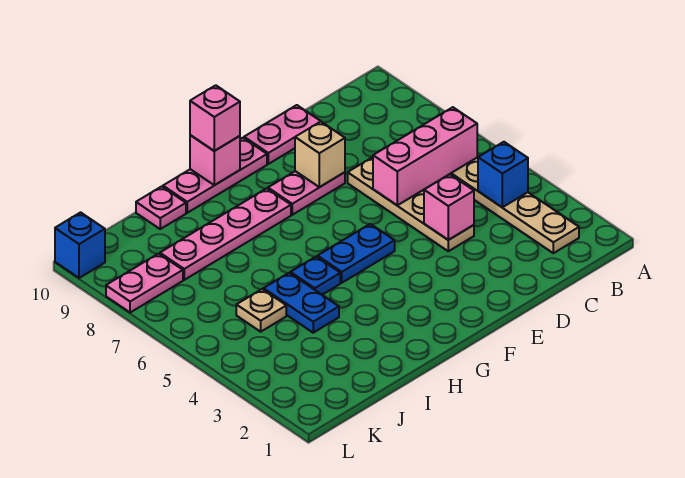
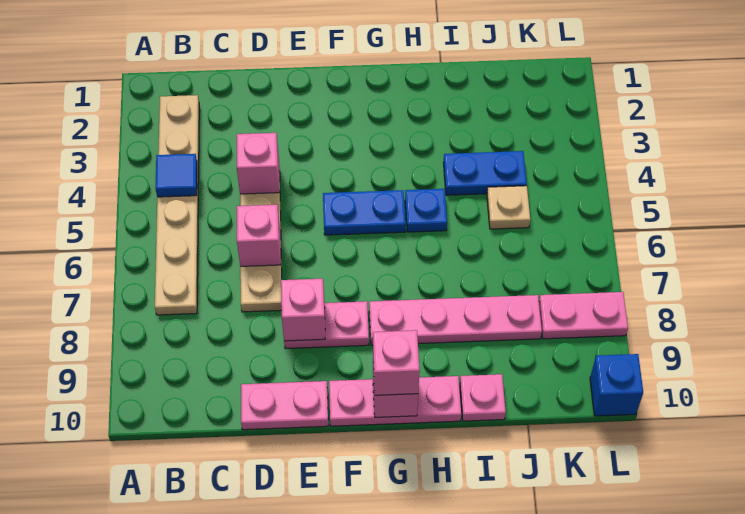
blue 1x1 brick [478,142,528,207] -> blue 1x1 tile [155,154,197,197]
pink 1x3 brick [373,107,477,205] -> pink 1x1 brick [237,205,281,266]
tan 1x1 brick [295,122,345,187] -> pink 1x1 brick [281,279,325,341]
blue 1x2 plate [263,273,339,333] -> blue 1x2 plate turned to [443,151,527,195]

